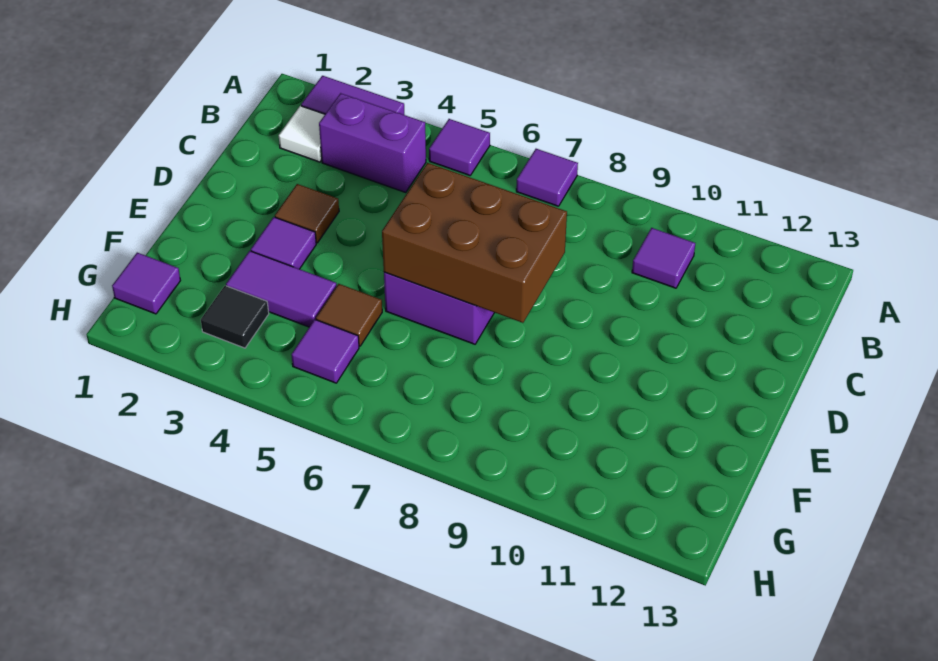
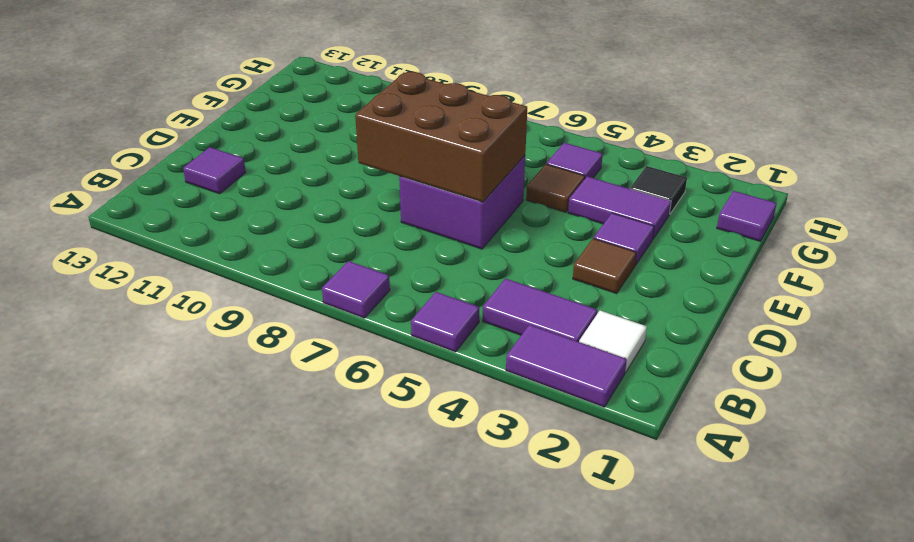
purple 1x2 brick [319,93,426,192] -> purple 1x2 tile [483,279,597,342]
purple 1x1 tile [632,228,695,288] -> purple 1x1 tile moved to [183,147,246,194]

